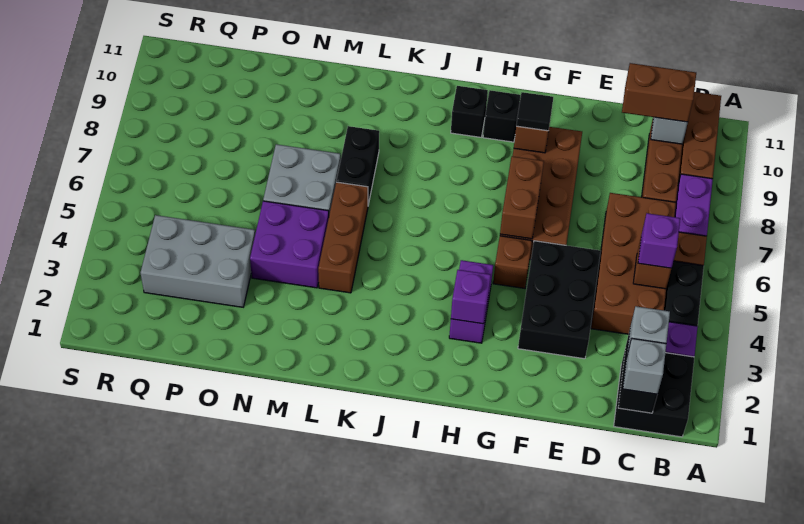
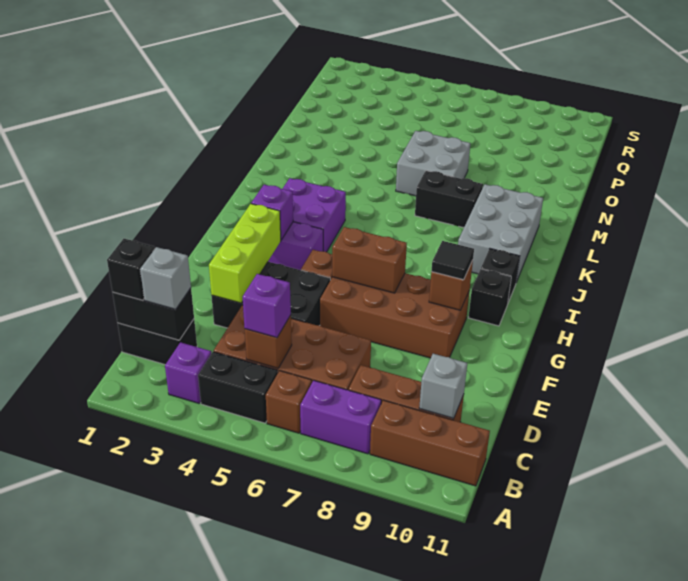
black 2x2 brick [614,351,694,437] -> black 1x2 brick [117,319,197,364]
grey 1x1 brick [623,338,666,394] -> black 1x1 brick [107,239,155,300]
brown 1x2 brick [622,63,696,122] -> none
none -> lime 1x3 brick [209,204,281,303]
brown 1x3 brick [318,182,368,293] -> none
purple 2x2 brick [250,201,329,288] -> purple 2x2 brick moved to [283,178,346,252]
grey 2x3 brick [141,215,255,307] -> grey 2x3 brick moved to [458,184,543,282]

